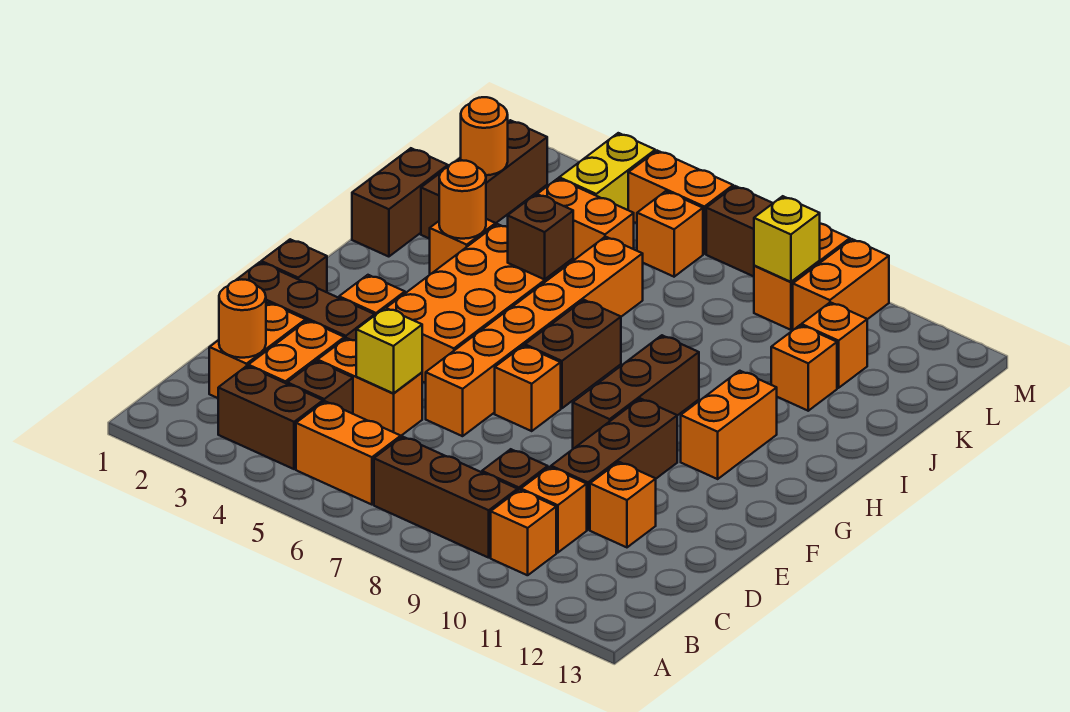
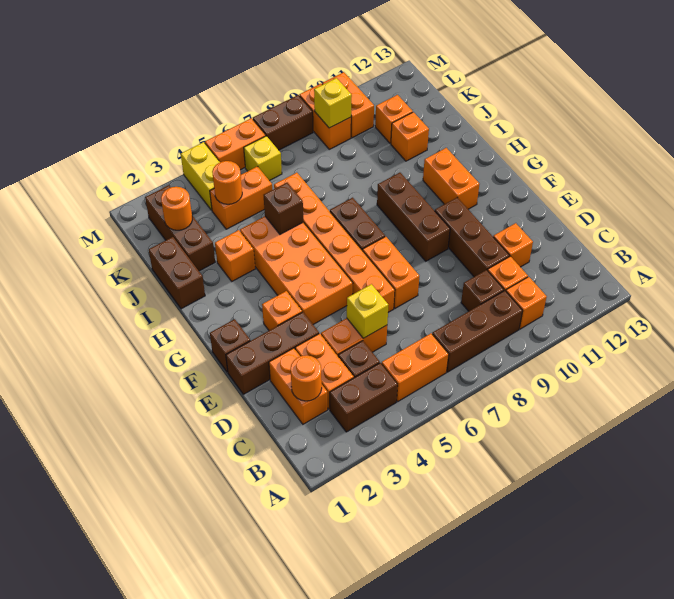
orange 1x1 brick [495,346,561,431] -> orange 1x2 brick [363,237,419,308]
orange 1x1 round brick [439,160,486,239] -> orange 1x1 round brick moved to [212,161,242,204]
orange 1x1 brick [637,191,703,277] -> yellow 1x1 brick [244,136,282,181]

